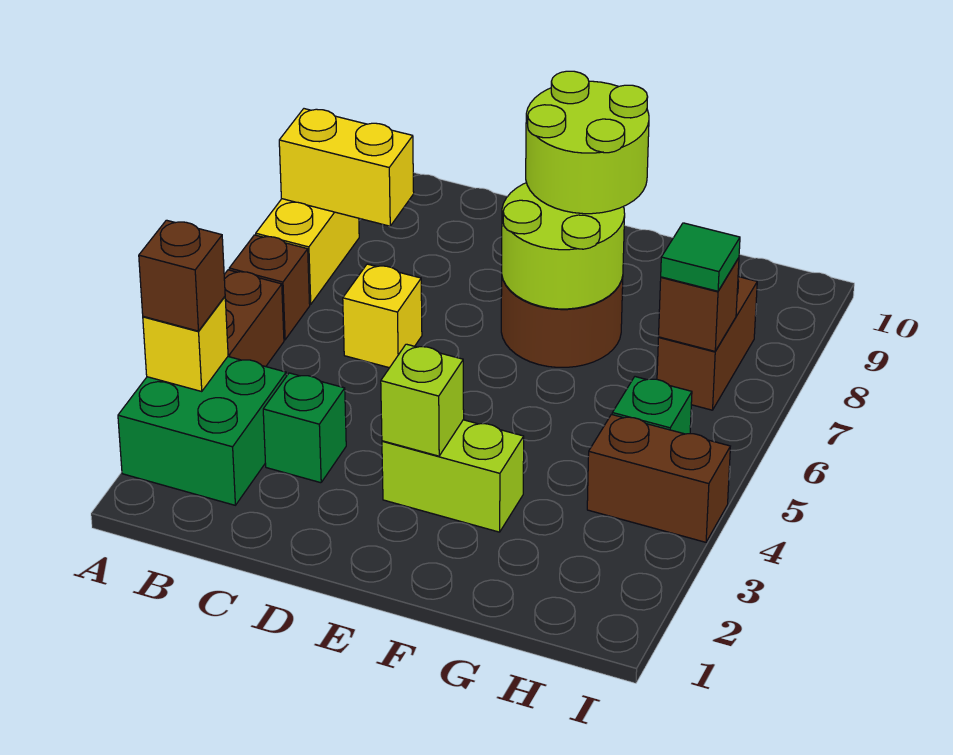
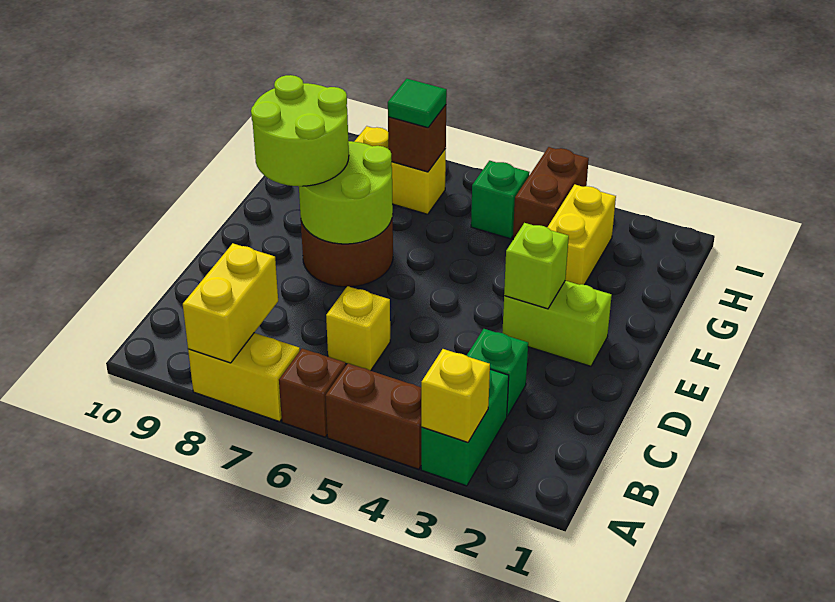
green 2x2 brick [118,357,286,505] -> green 1x2 brick [421,369,509,486]
brown 1x1 brick [139,220,225,331] -> none
lime 1x2 brick [382,420,524,532] -> lime 1x2 brick turned to [502,281,612,366]
none -> yellow 1x2 brick [547,185,616,285]
brown 1x2 brick [657,277,757,410] -> yellow 1x2 brick [354,126,446,214]

